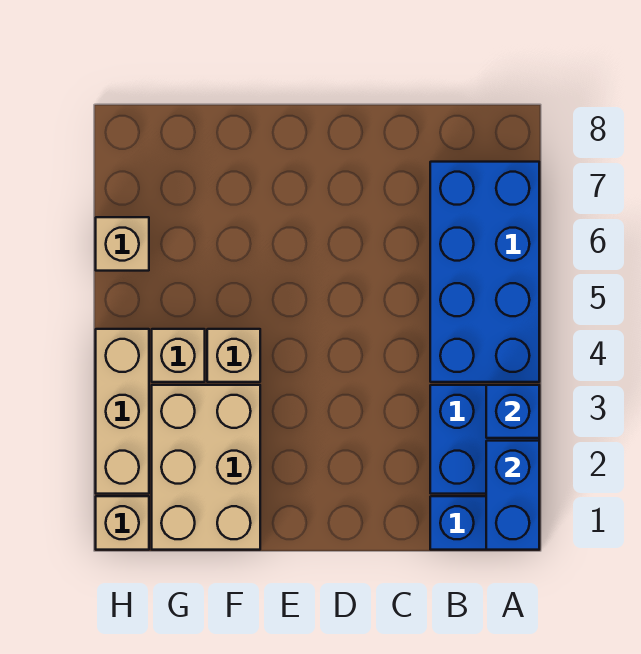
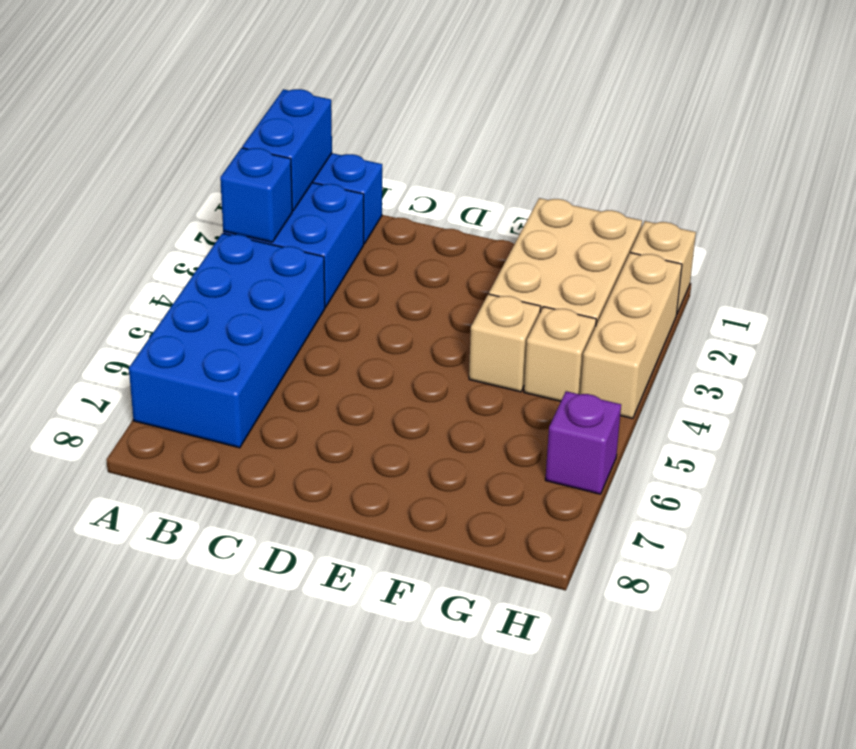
tan 1x1 brick [96,217,149,271] -> purple 1x1 brick [545,391,621,494]

